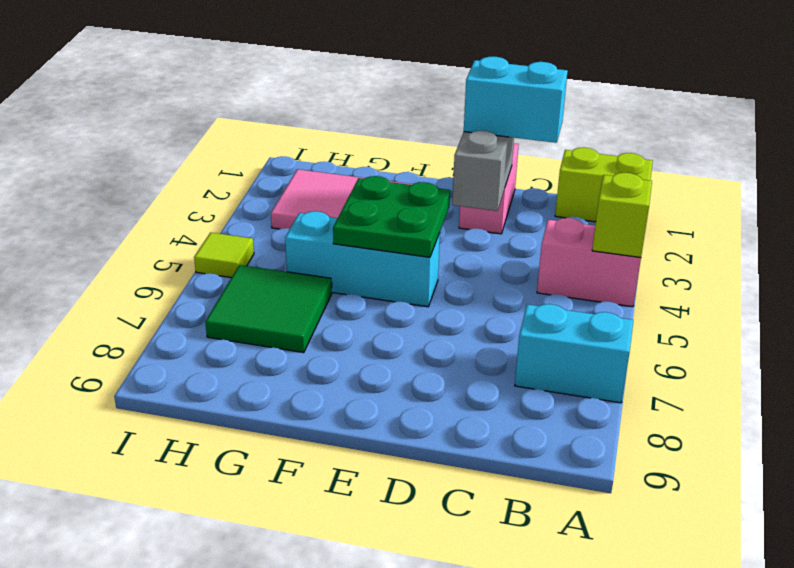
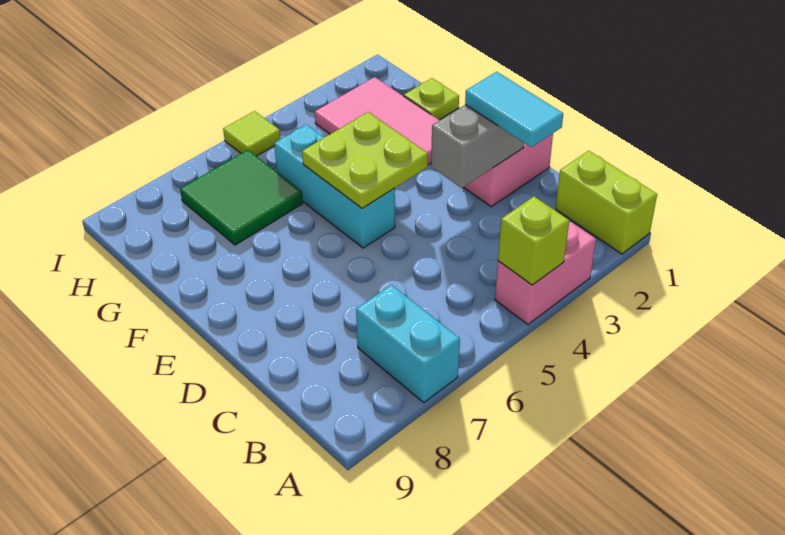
pink 1x2 brick [537,218,641,307] -> pink 1x2 brick turned to [495,221,596,324]
cyan 1x2 brick [464,56,568,143] -> cyan 1x2 tile [465,72,563,147]
green 2x2 plate [333,176,450,257] -> lime 2x2 plate [302,112,428,209]
none -> lime 1x1 plate [404,78,459,120]

